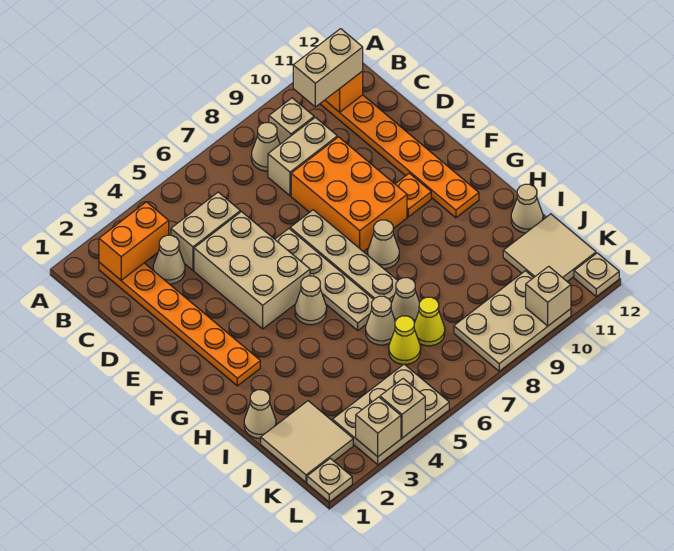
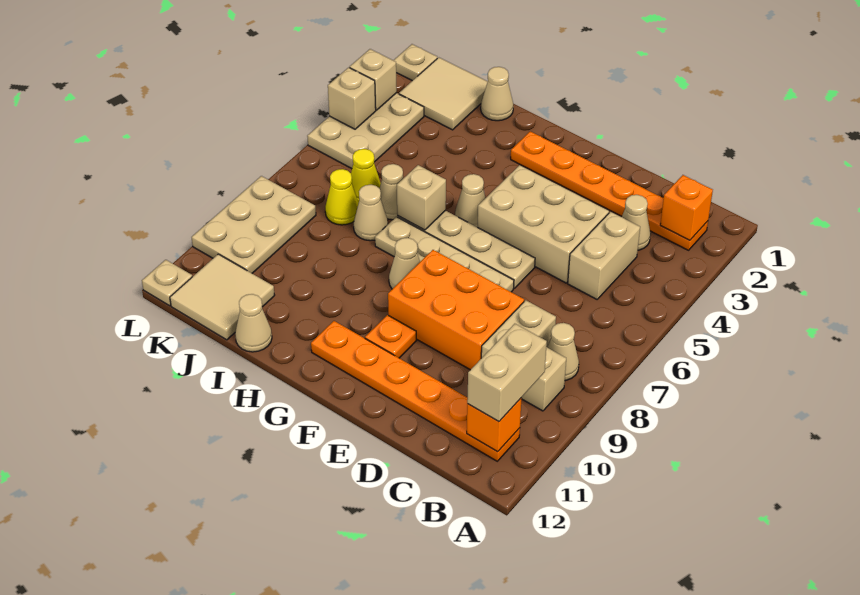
orange 1x2 brick [99,202,169,280] -> orange 1x1 brick [660,175,713,240]
tan 1x1 brick [526,266,571,326] -> tan 1x1 brick moved to [397,165,446,230]

